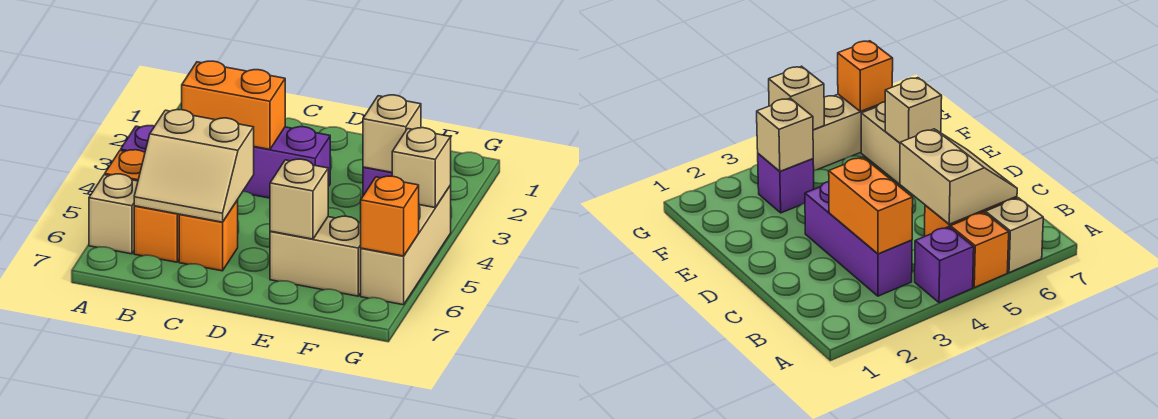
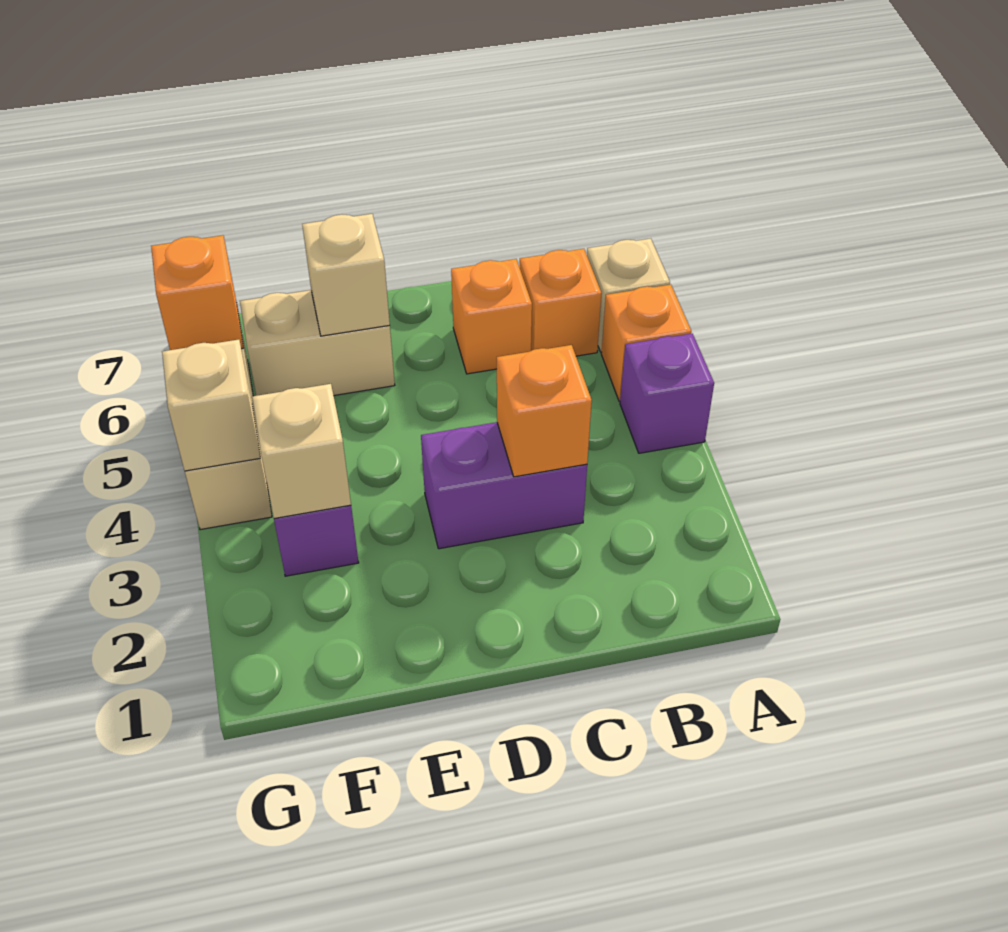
purple 1x3 brick [243,127,330,198] -> purple 1x2 brick [421,422,587,549]
orange 1x2 brick [182,61,285,149] -> orange 1x1 brick [497,345,592,477]
orange 1x2 brick [134,206,180,262] -> orange 1x1 brick [520,249,601,356]
tan 2x2 slope [134,110,254,222] -> none

